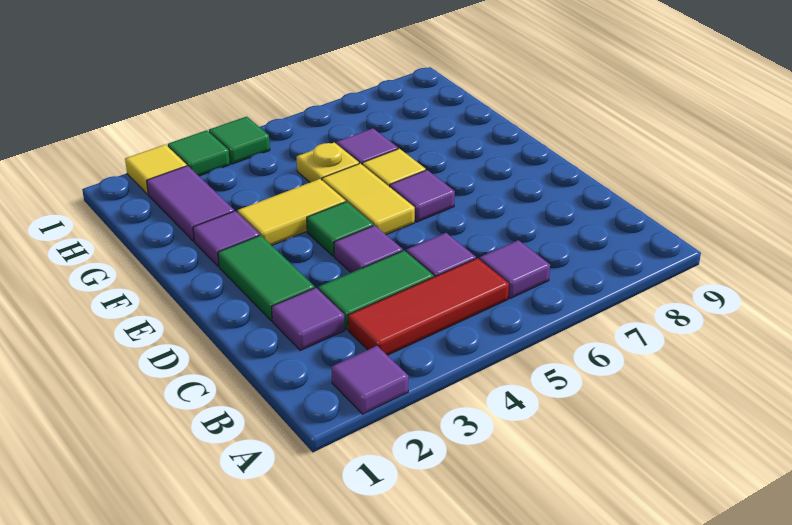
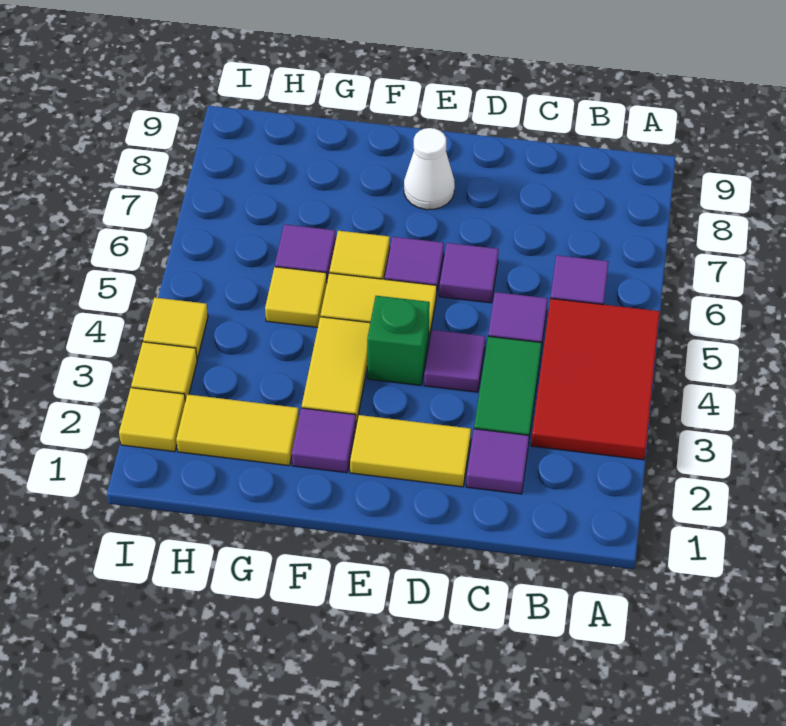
purple 1x1 tile [331,346,409,414] -> purple 1x1 tile moved to [439,243,499,303]
red 1x3 tile [348,258,509,355] -> red 2x3 tile [531,298,660,460]
green 1x2 tile [218,235,315,321] -> yellow 1x2 tile [350,415,471,487]
green 1x1 tile [307,202,373,256] -> green 1x1 brick [367,296,430,385]
none -> white 1x1 cone [404,128,455,210]
purple 1x2 tile [147,166,234,241] -> yellow 1x2 tile [176,394,299,466]
yellow 1x1 plate [297,142,359,182] -> yellow 1x1 tile [265,267,327,327]
green 1x1 tile [168,130,230,176] -> yellow 1x1 tile [131,342,197,401]
green 1x1 tile [209,117,270,164] -> yellow 1x1 tile [143,297,208,359]

